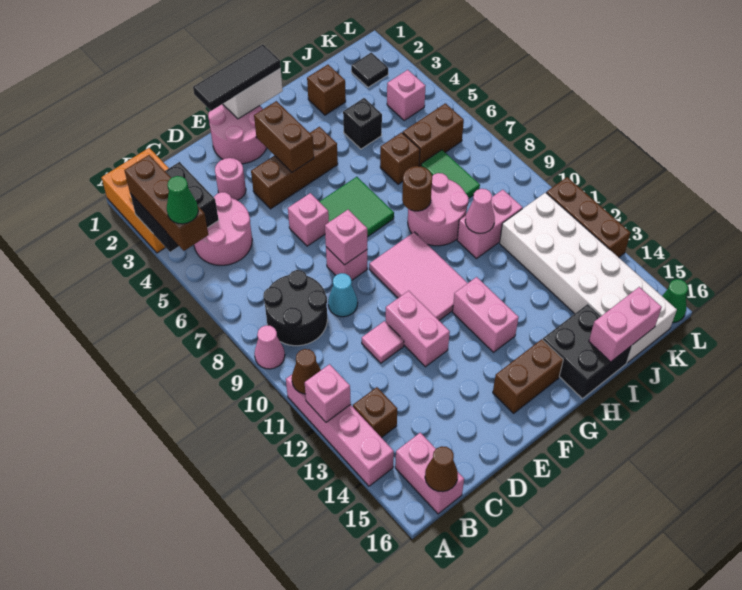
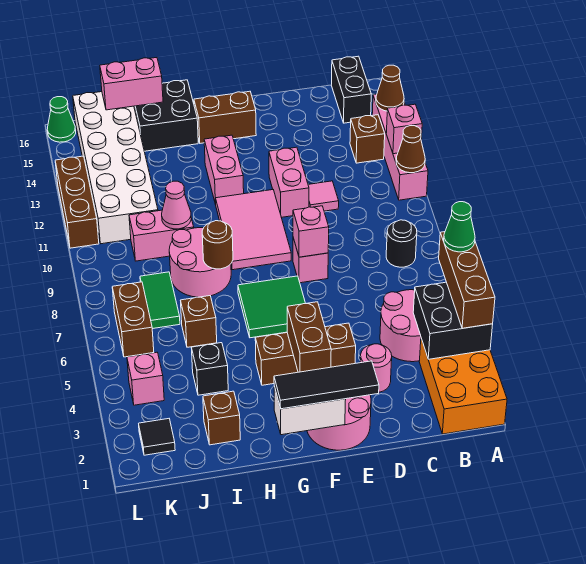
pink 1x1 cone [254,325,285,369] -> none
black 2x2 round brick [263,270,327,346] -> black 1x1 round brick [386,220,417,267]
pink 1x2 brick [395,433,464,514] -> black 1x2 brick [331,56,371,123]
brown 1x1 cone [425,446,458,492] -> brown 1x1 cone moved to [376,65,404,111]
cyan 1x1 cone [328,273,358,317] -> none
pink 1x1 brick [288,193,329,246] -> none
brown 1x2 brick [403,103,464,166] -> brown 1x2 brick turned to [112,282,154,357]

